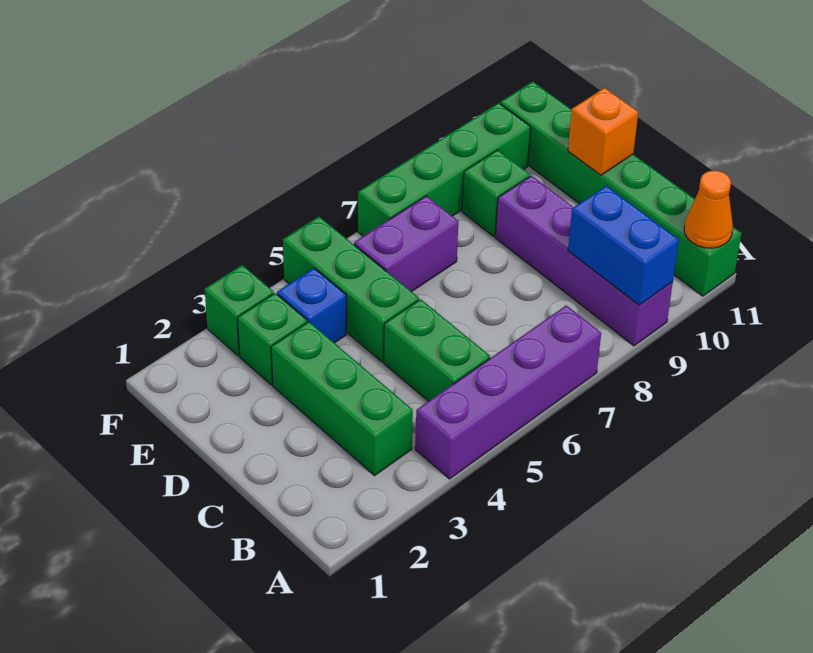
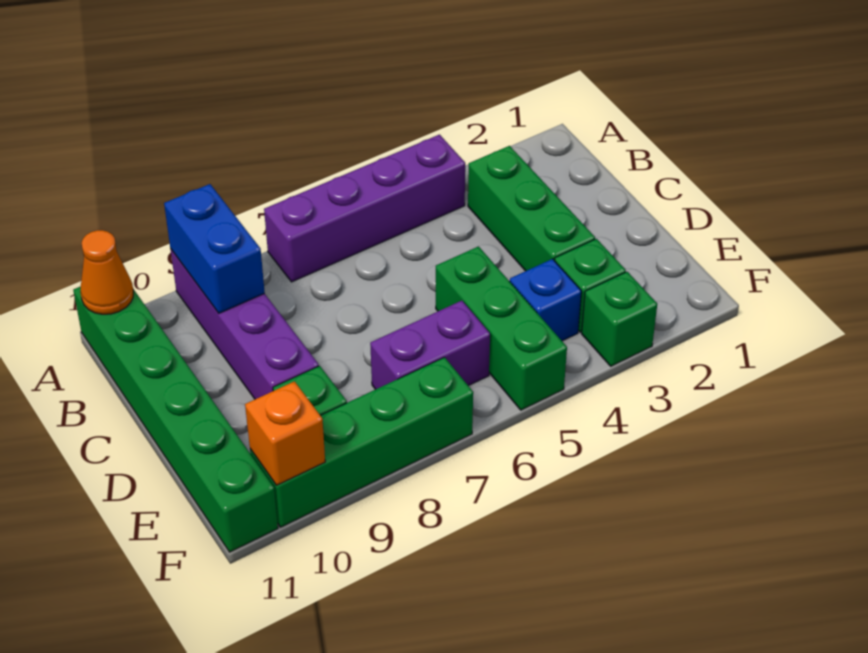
green 1x2 brick [384,299,490,401] -> none
orange 1x1 brick [568,88,638,175] -> orange 1x1 brick moved to [245,381,325,485]

